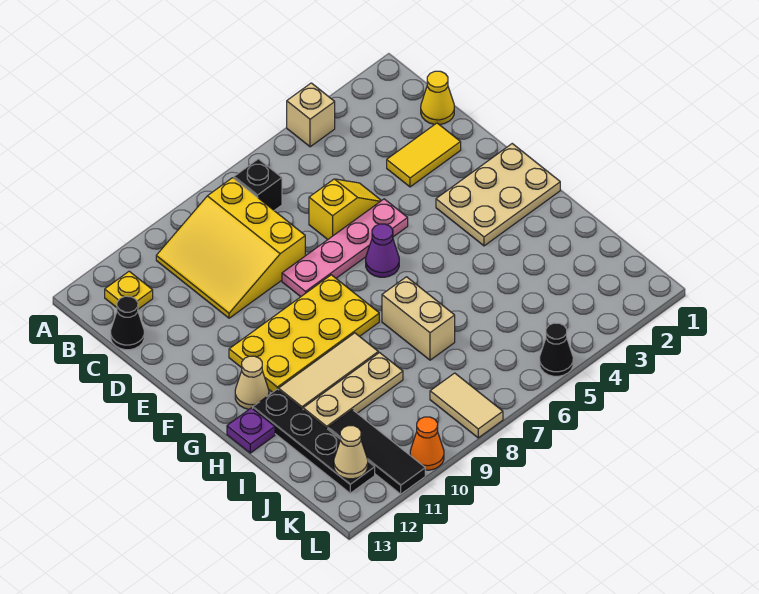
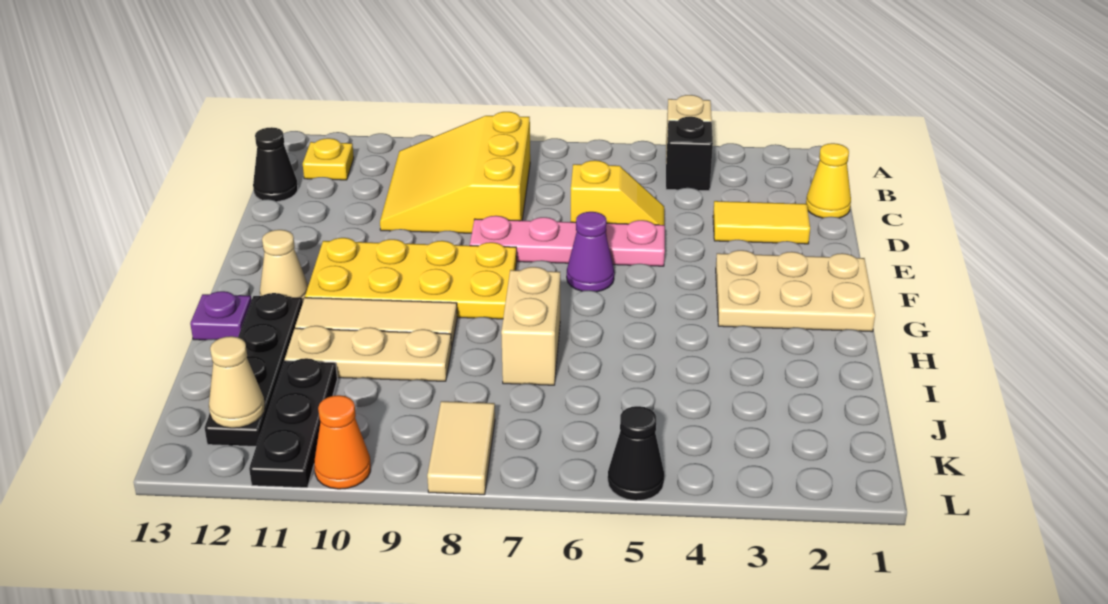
black 1x1 brick [234,159,282,210] -> black 1x1 brick moved to [666,117,713,191]
black 1x3 tile [328,410,425,494] -> black 1x3 plate [249,358,337,488]

